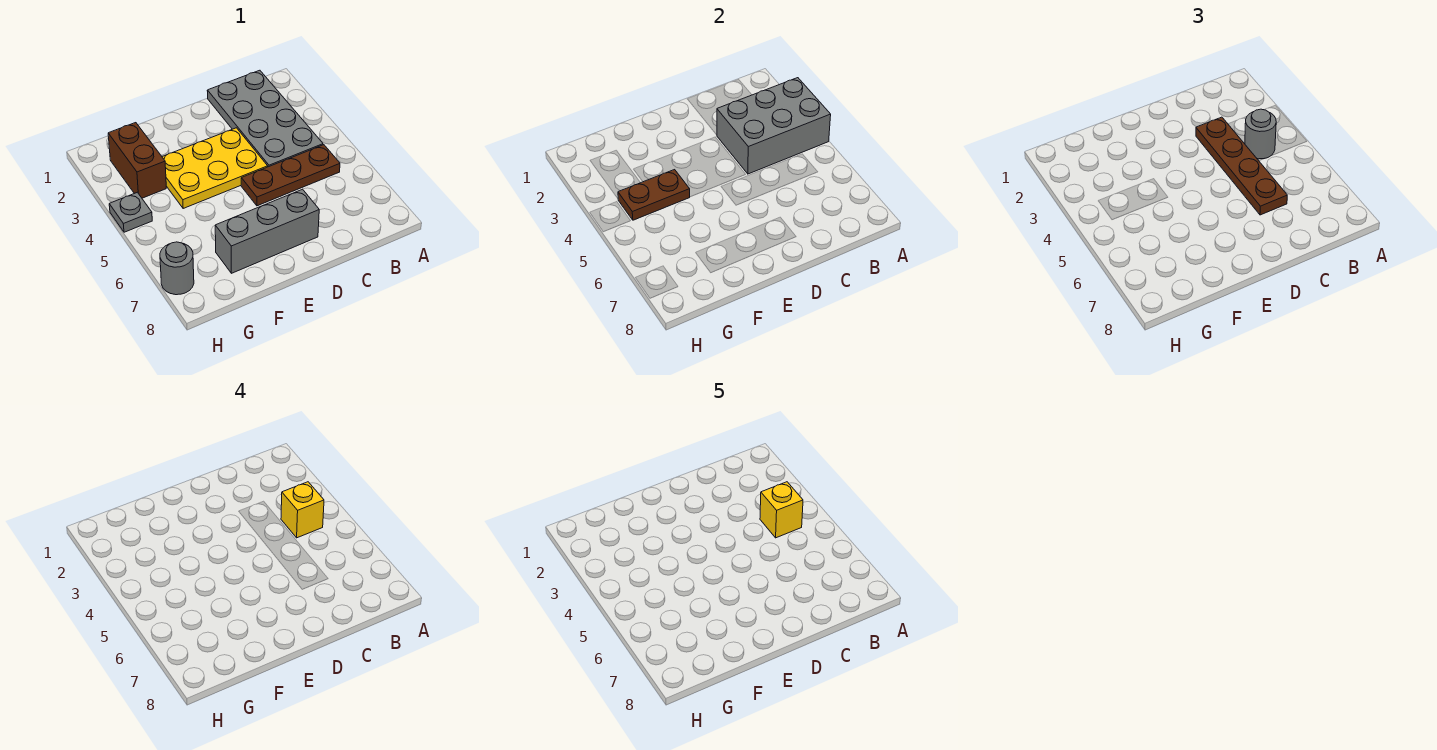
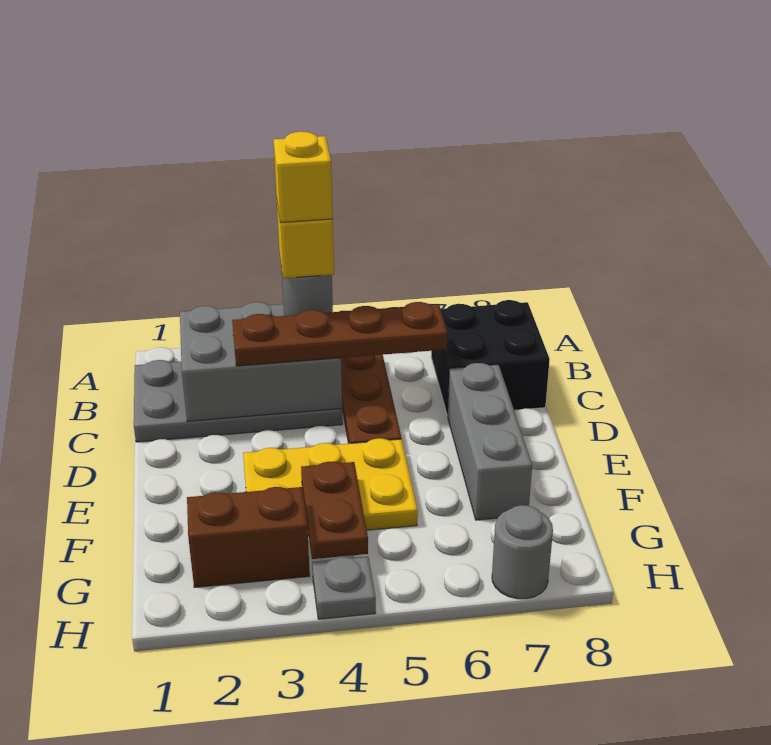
grey 2x3 brick [717,78,831,174] -> grey 2x3 brick turned to [180,302,342,421]
none -> black 2x2 brick [431,300,550,416]
yellow 2x3 plate [162,128,268,208] -> yellow 2x3 plate turned to [243,438,418,536]

